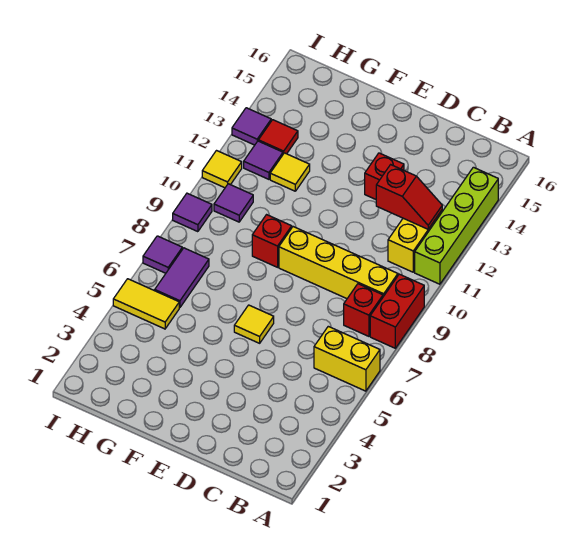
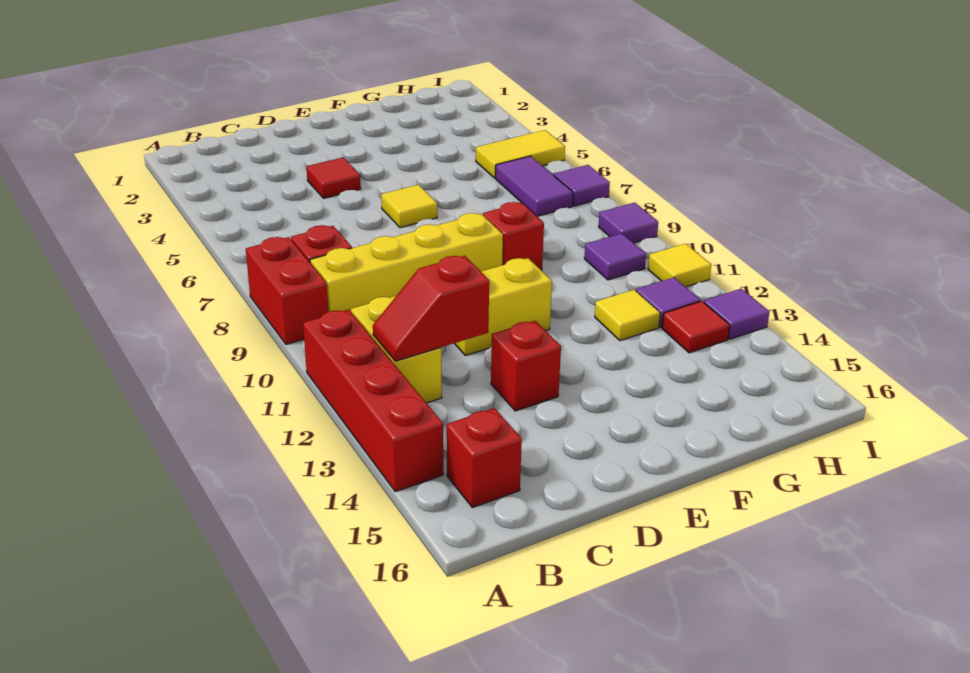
yellow 1x2 brick [314,326,380,391] -> yellow 1x2 brick moved to [454,258,552,356]
lime 1x4 brick [415,167,498,284] -> red 1x4 brick [303,310,443,492]
none -> red 1x1 brick [447,408,522,508]
none -> red 1x1 tile [306,157,361,198]

